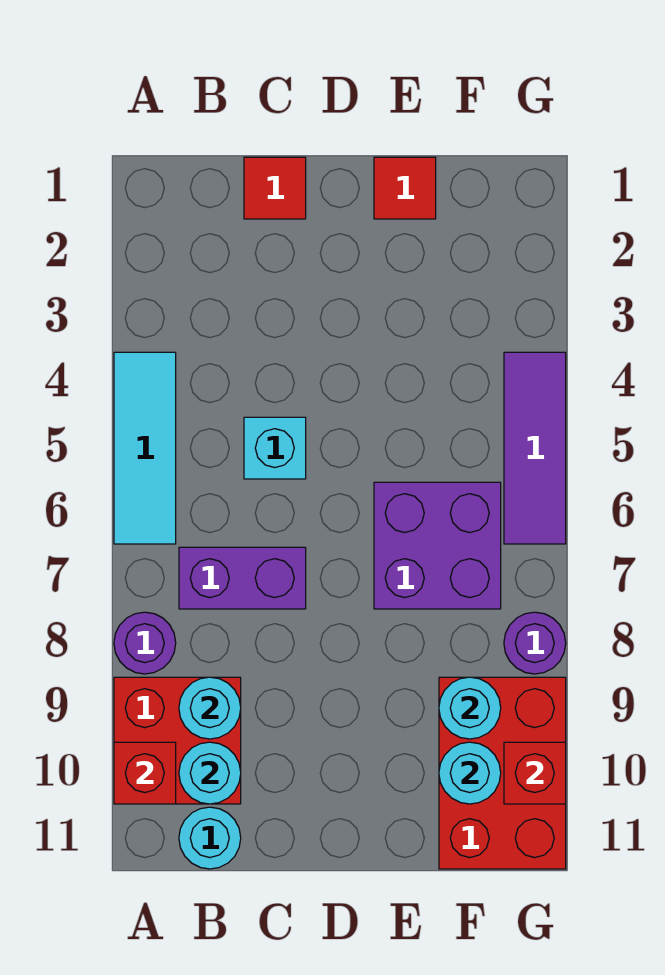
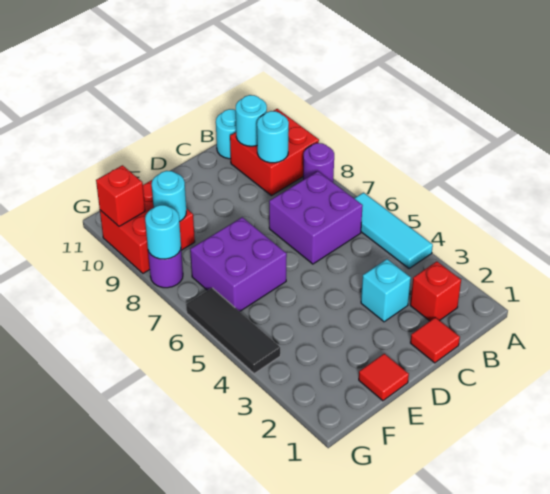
red 1x1 brick [114,742,176,804] -> red 1x1 brick moved to [410,261,461,321]
purple 1x2 brick [179,547,306,609] -> purple 2x2 brick [269,171,363,264]
cyan 1x1 brick [244,417,306,479] -> cyan 1x1 brick moved to [361,259,411,322]
red 2x3 brick [439,677,566,869] -> red 2x2 brick [100,180,195,273]
cyan 1x1 round brick [439,742,501,804] -> cyan 1x1 round brick moved to [145,205,181,259]
purple 1x3 tile [504,352,566,544] -> black 1x3 tile [186,288,280,374]

